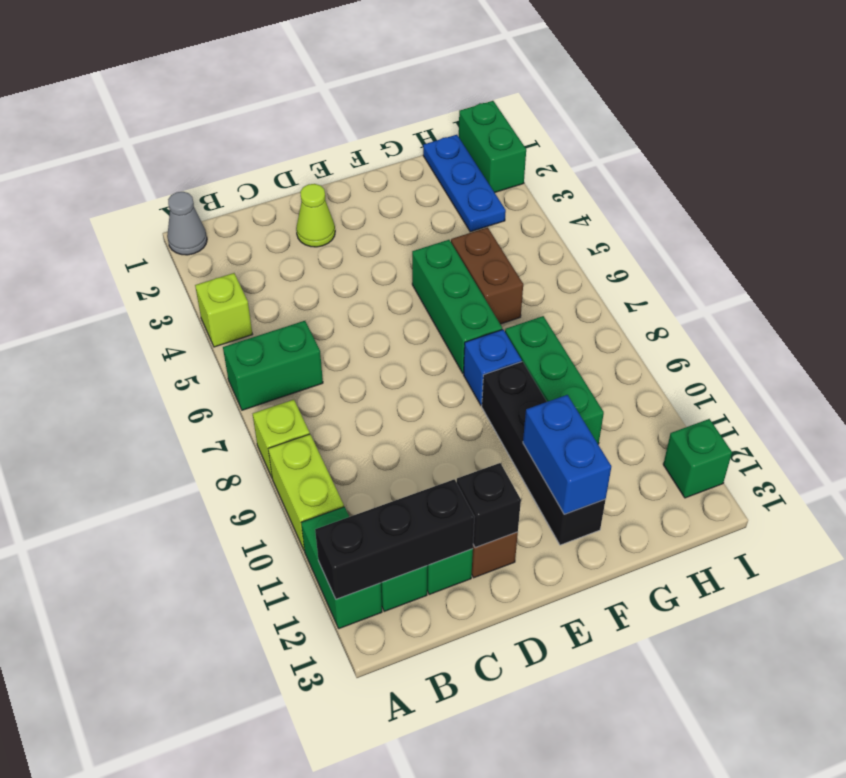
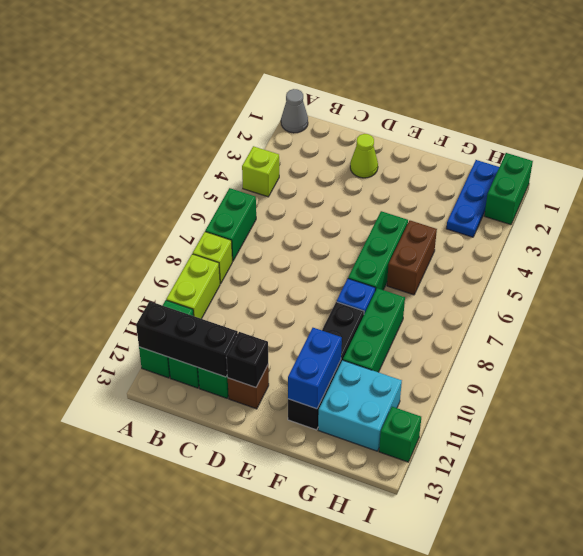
green 1x2 brick [223,321,323,410] -> green 1x2 brick turned to [205,188,256,261]
none -> cyan 2x2 brick [318,360,402,451]

